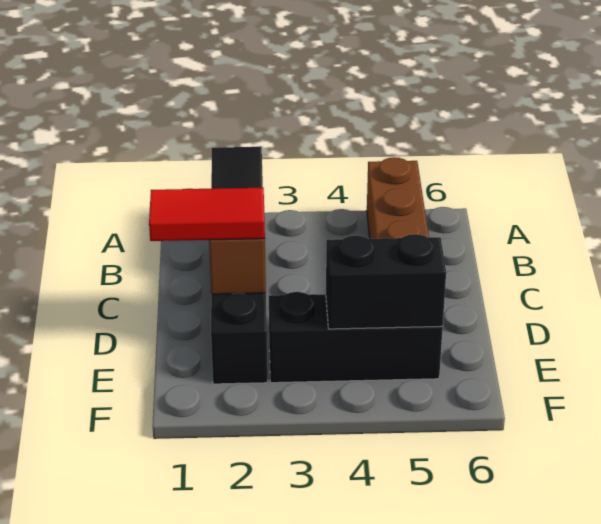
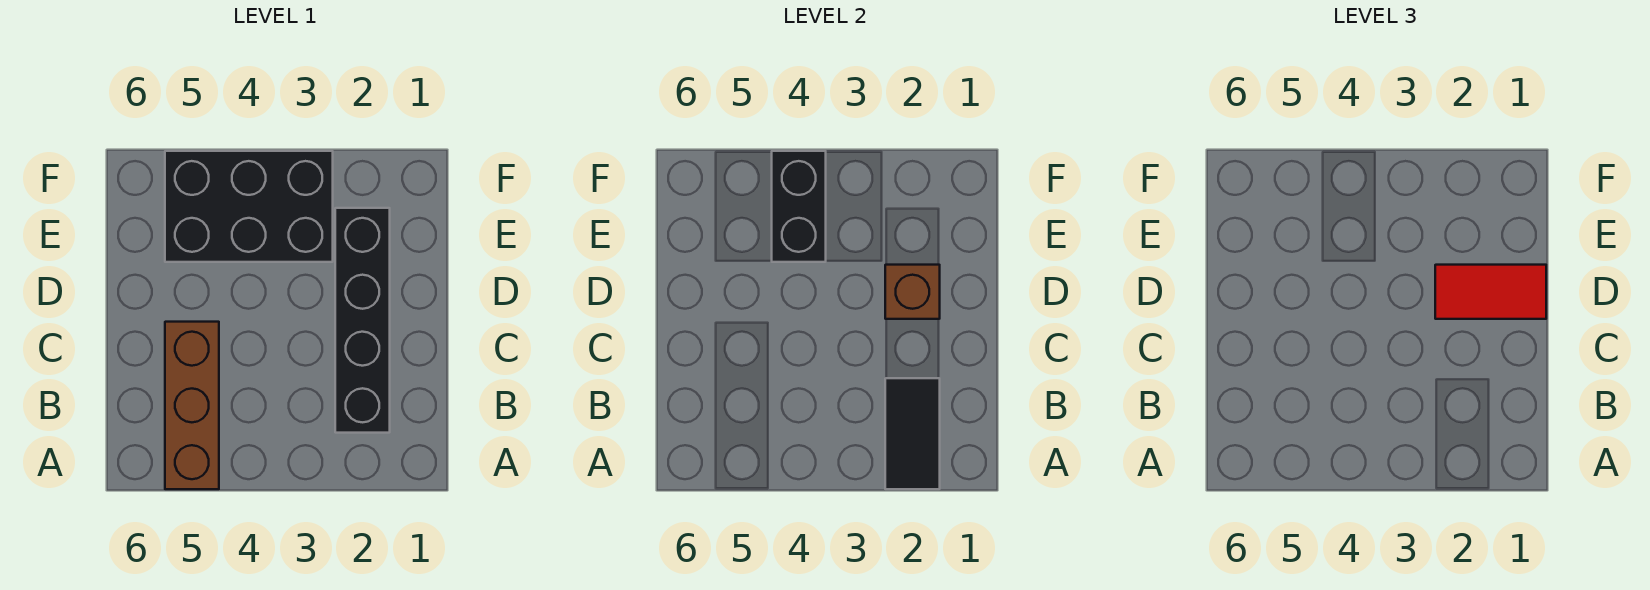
black 1x3 brick [269,292,443,383] -> black 2x3 brick [165,151,333,262]
black 1x2 brick [326,234,446,329] -> black 1x2 brick turned to [772,151,826,262]

